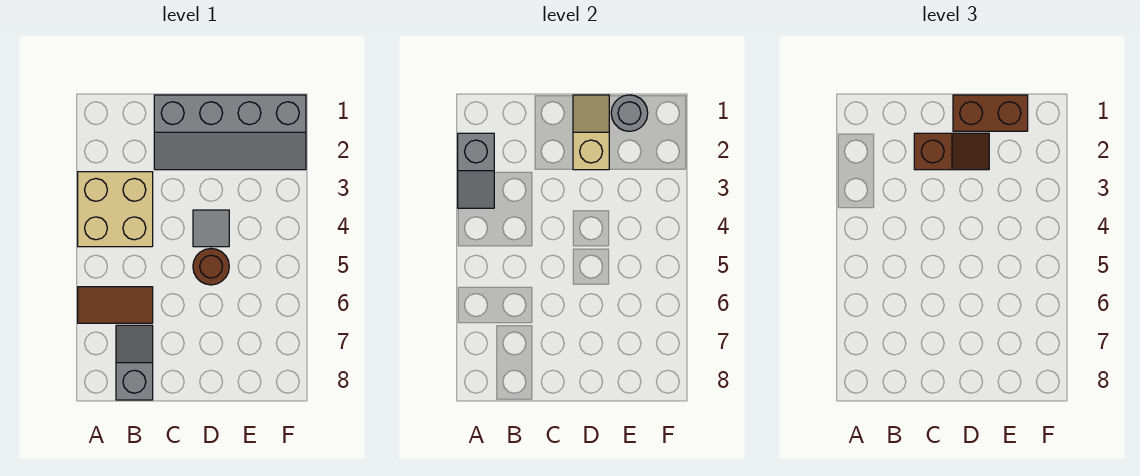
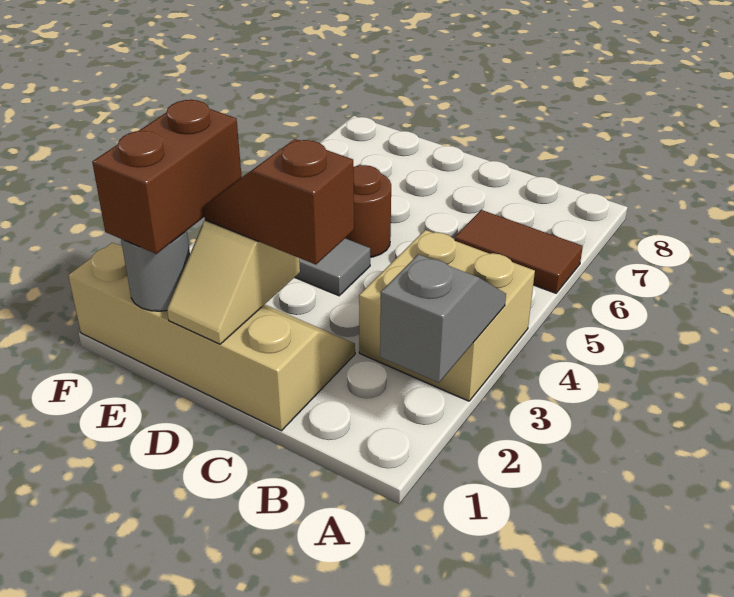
grey 1x2 slope [116,325,153,400] -> none
grey 2x4 slope [154,95,306,170] -> tan 2x4 slope [68,243,355,431]
brown 1x2 brick [953,95,1028,131] -> brown 1x2 brick turned to [92,100,242,254]

